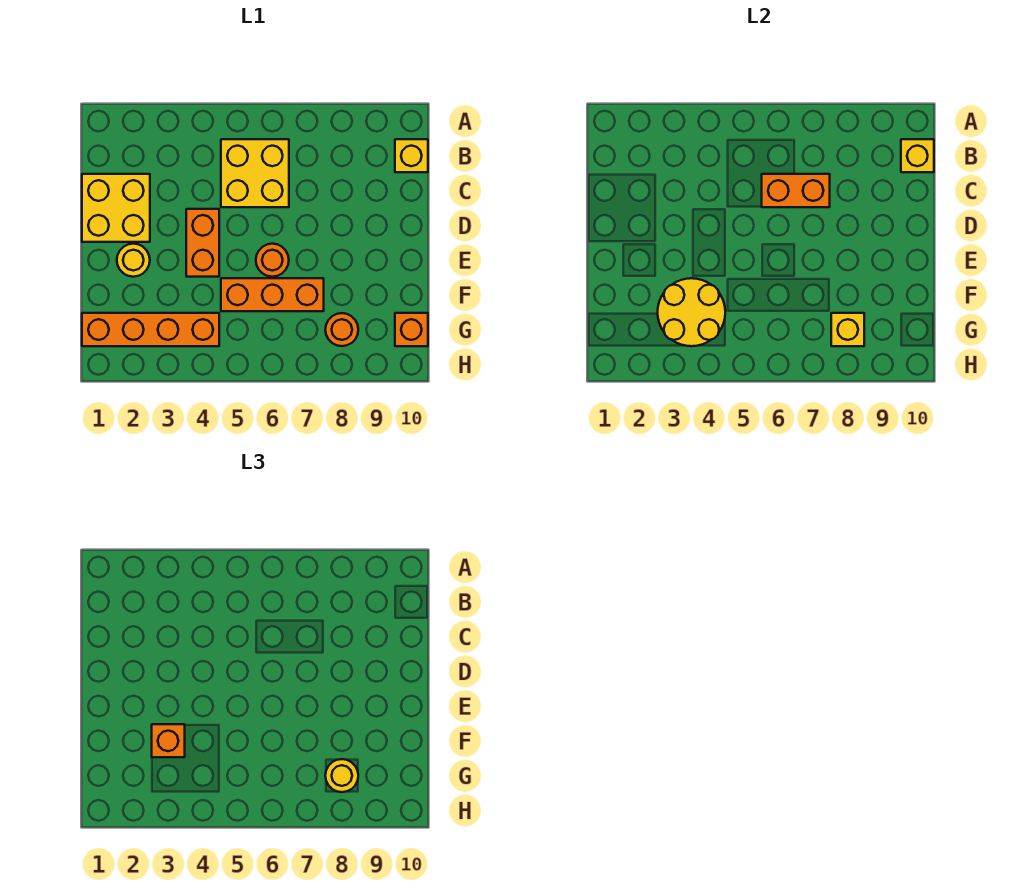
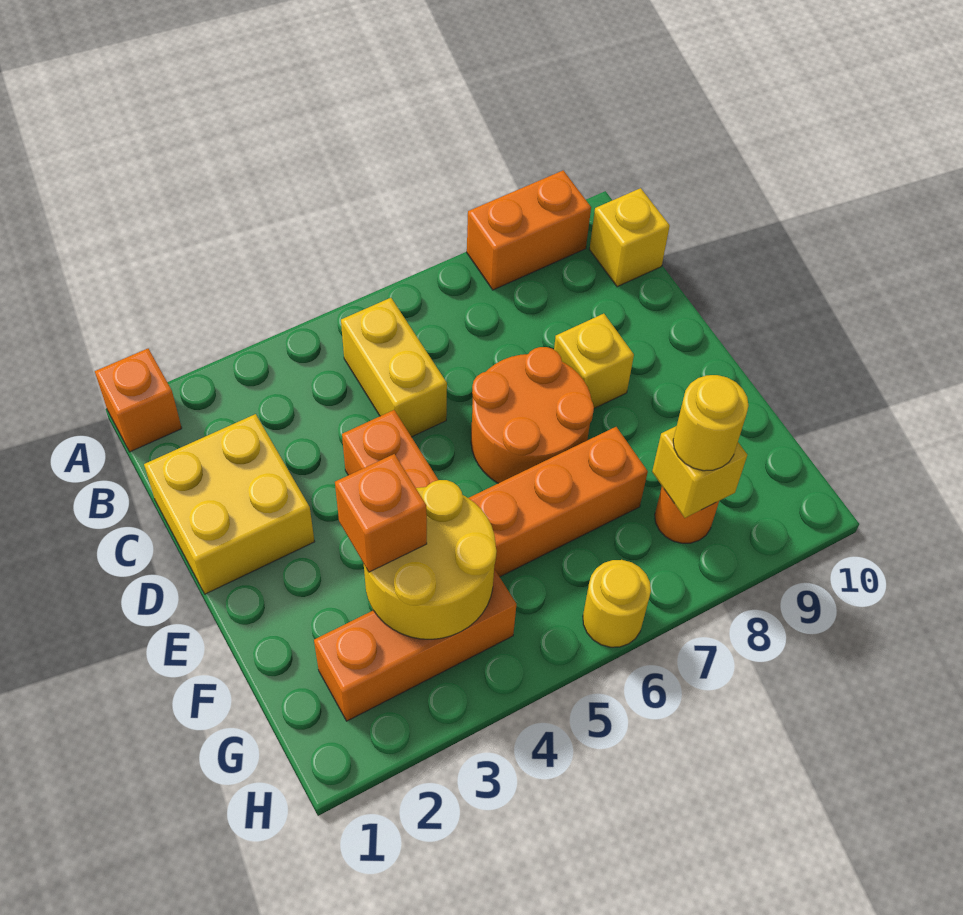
yellow 2x2 brick [221,139,289,207] -> yellow 1x2 brick [341,298,447,437]
yellow 1x1 brick [901,139,934,172] -> yellow 1x1 brick moved to [554,314,634,408]
orange 1x2 brick [762,174,830,207] -> orange 1x2 brick moved to [467,170,591,290]
yellow 1x1 round brick [117,244,150,277] -> yellow 1x1 round brick moved to [583,560,651,647]
orange 1x1 round brick [256,244,289,277] -> orange 2x2 round brick [471,347,594,483]
orange 1x4 brick [82,313,219,346] -> orange 1x3 brick [314,569,516,721]
orange 1x1 brick [395,313,428,346] -> orange 1x1 brick moved to [95,349,182,452]

